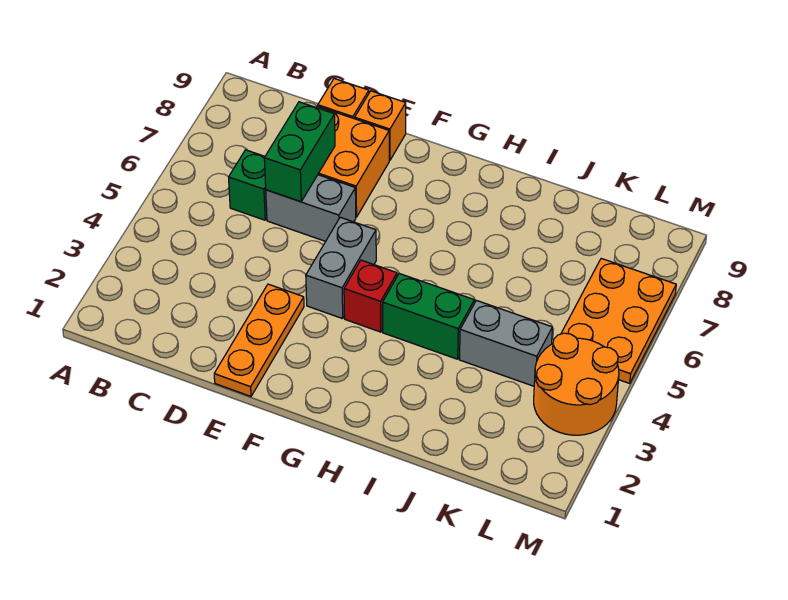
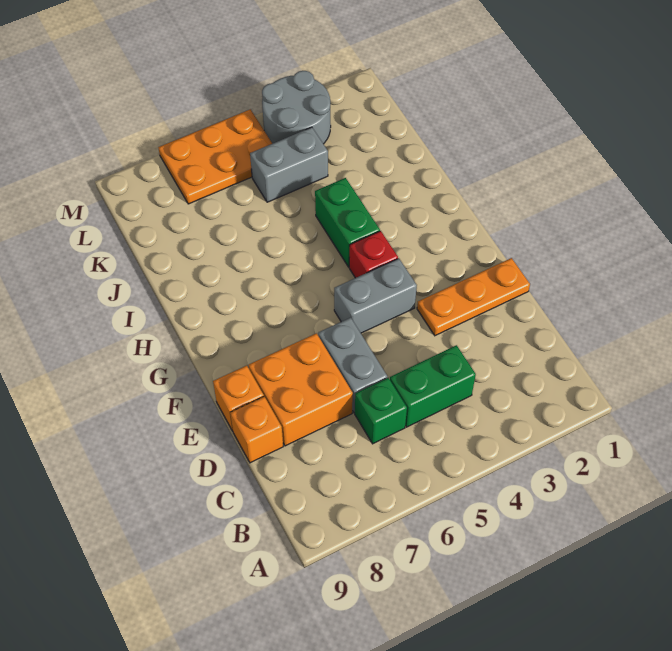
green 1x2 brick [264,102,335,202] -> green 1x2 brick moved to [390,345,476,427]
grey 1x2 brick [459,300,552,386] -> grey 1x2 brick turned to [250,127,328,202]
orange 2x2 round brick [534,333,619,435] -> grey 2x2 round brick [262,71,331,144]

